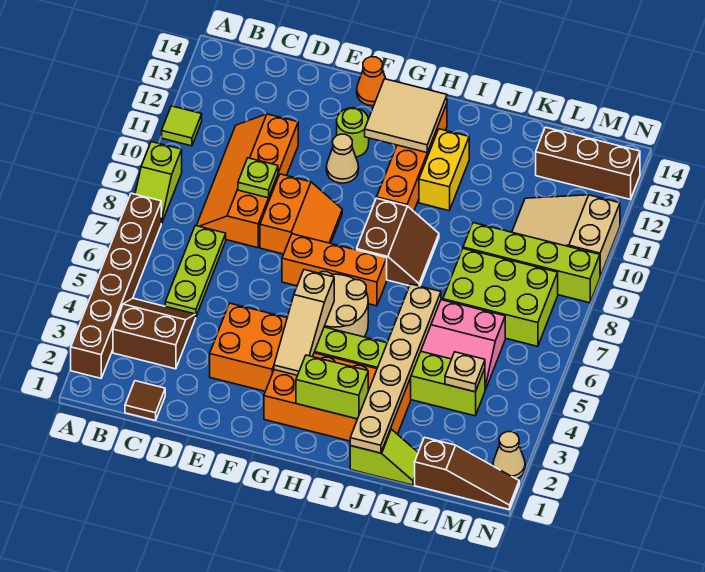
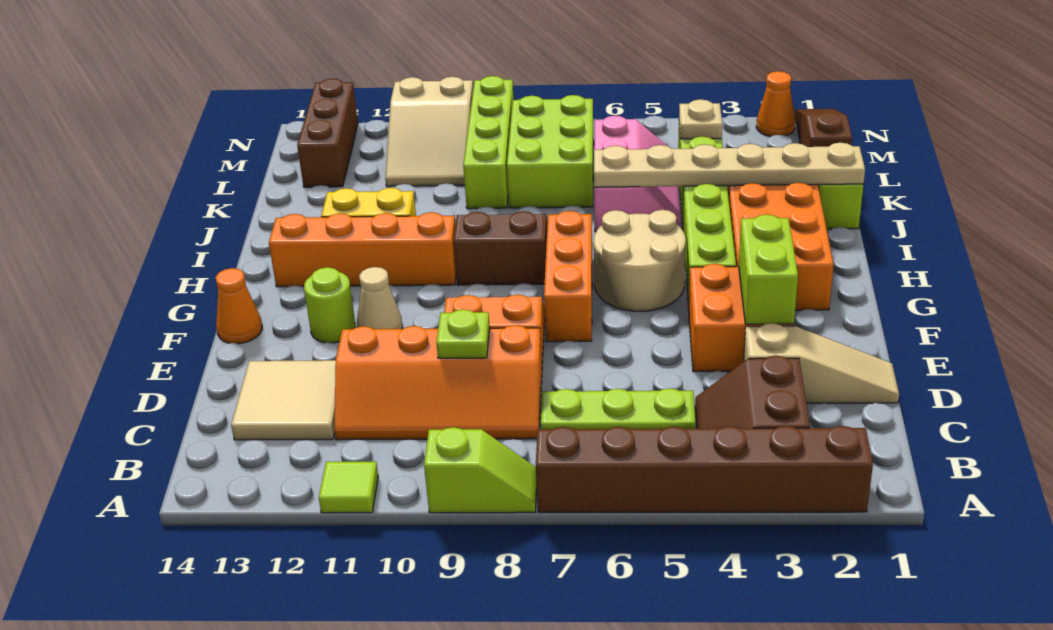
brown 1x1 tile [125,381,165,420] -> none
tan 1x3 slope [274,270,334,375] -> tan 1x3 slope moved to [744,323,899,403]
tan 2x2 tile [365,79,447,153] -> tan 2x2 tile moved to [231,360,336,440]
lime 1x2 brick [296,355,368,419] -> lime 1x2 brick moved to [738,215,798,324]
tan 1x1 cone [493,432,525,479] -> orange 1x1 cone [756,71,795,136]

